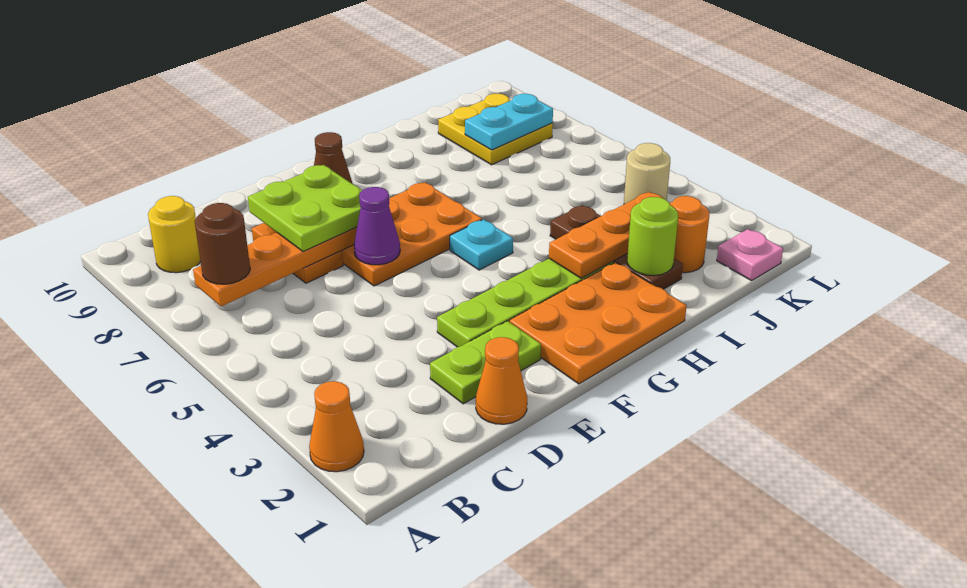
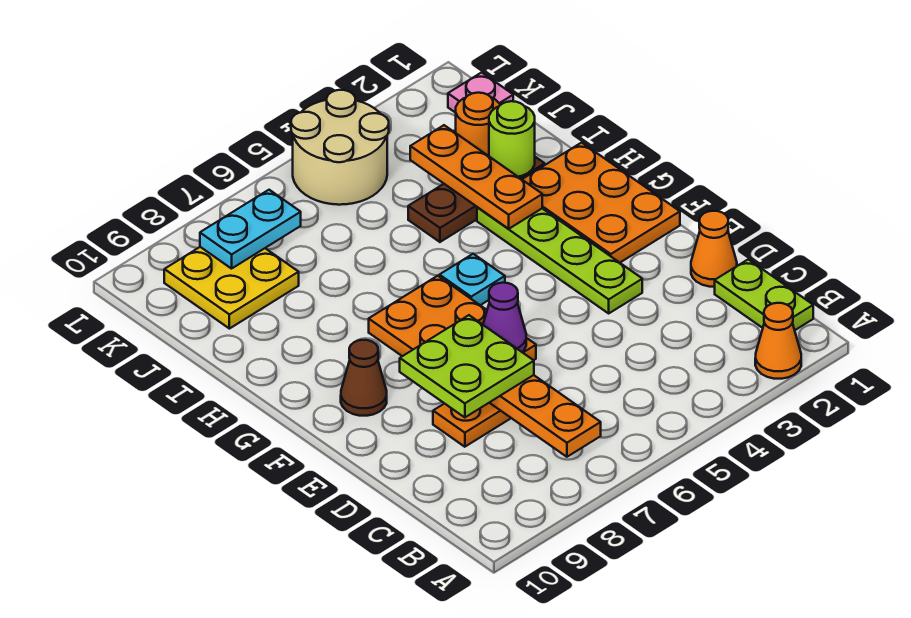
brown 1x1 round brick [195,203,250,284] -> none
yellow 1x1 round brick [148,196,201,273] -> none
lime 1x2 plate [430,321,541,404] -> lime 1x2 plate moved to [715,259,813,330]
cyan 1x2 plate [465,94,553,150] -> cyan 1x2 plate turned to [200,190,301,269]
tan 1x1 round brick [624,143,670,204] -> tan 2x2 round brick [291,90,389,205]

